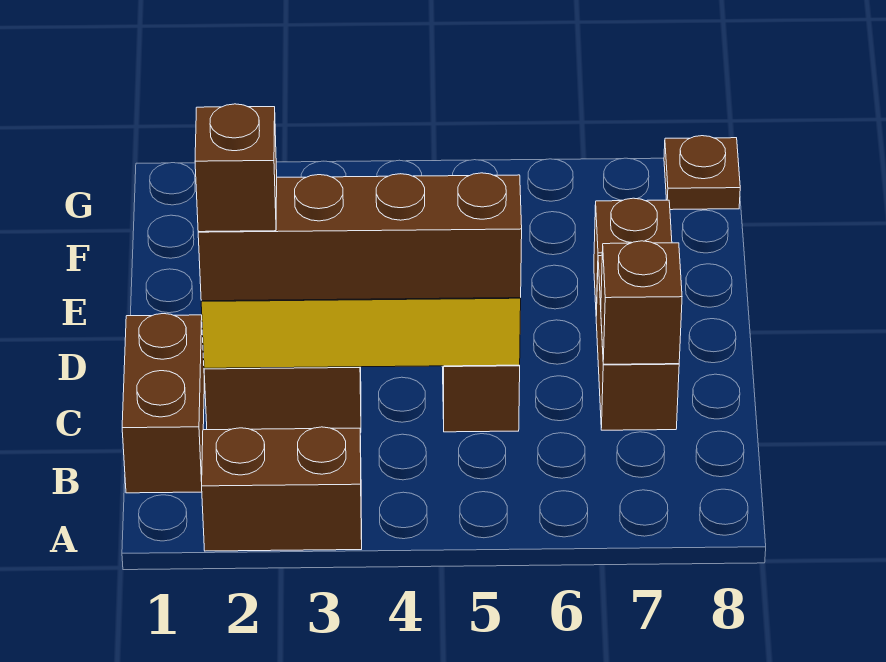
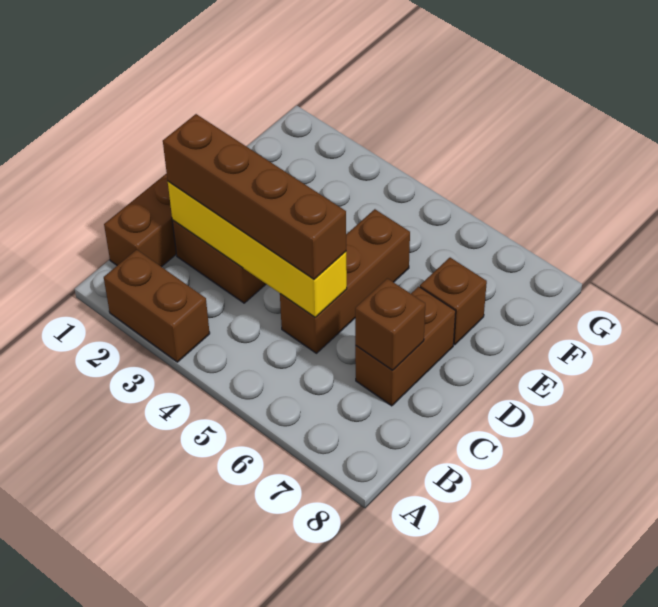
brown 1x1 brick [195,104,277,232] -> none
brown 1x1 plate [664,136,740,210] -> none

